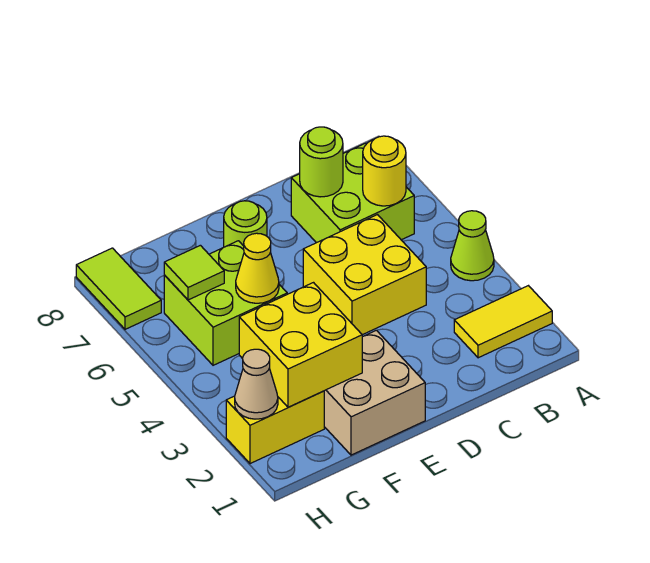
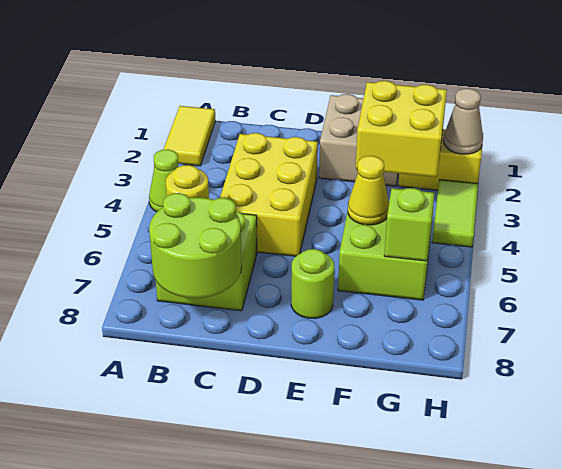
yellow 1x2 tile [454,286,552,358] -> yellow 1x2 tile turned to [163,106,215,166]
yellow 2x2 brick [303,215,426,335] -> yellow 2x3 brick [220,133,318,256]
lime 1x1 round brick [300,127,343,197] -> lime 2x2 round brick [149,193,242,298]
lime 1x1 tile [164,245,224,300] -> lime 1x1 brick [384,188,434,261]
lime 1x2 tile [76,248,161,329] -> lime 1x2 tile moved to [432,180,478,247]

